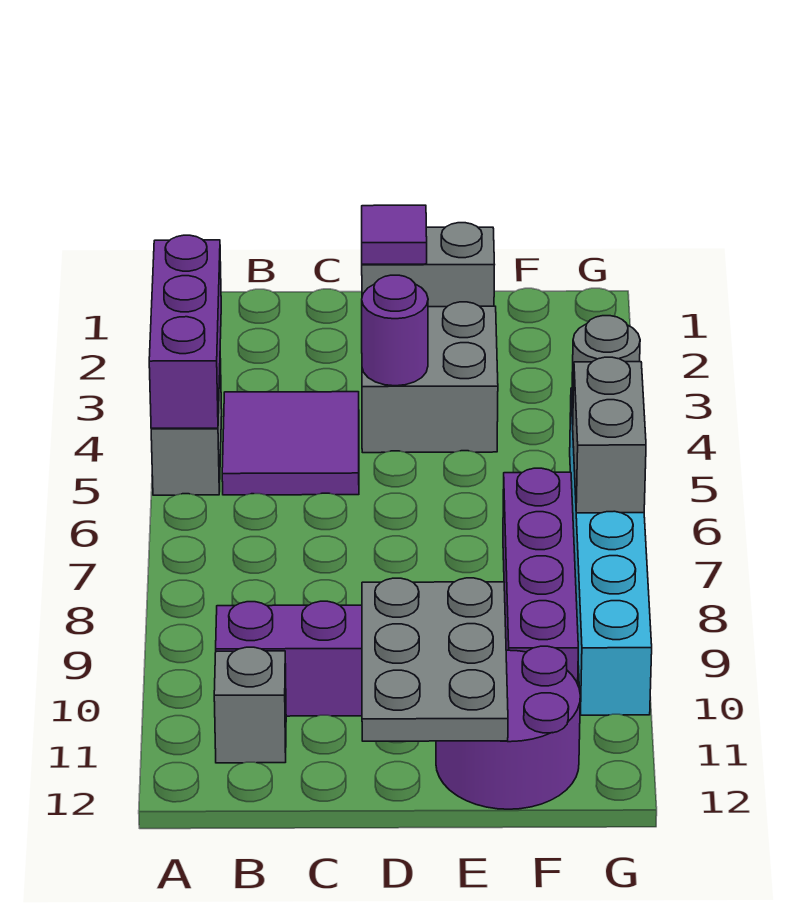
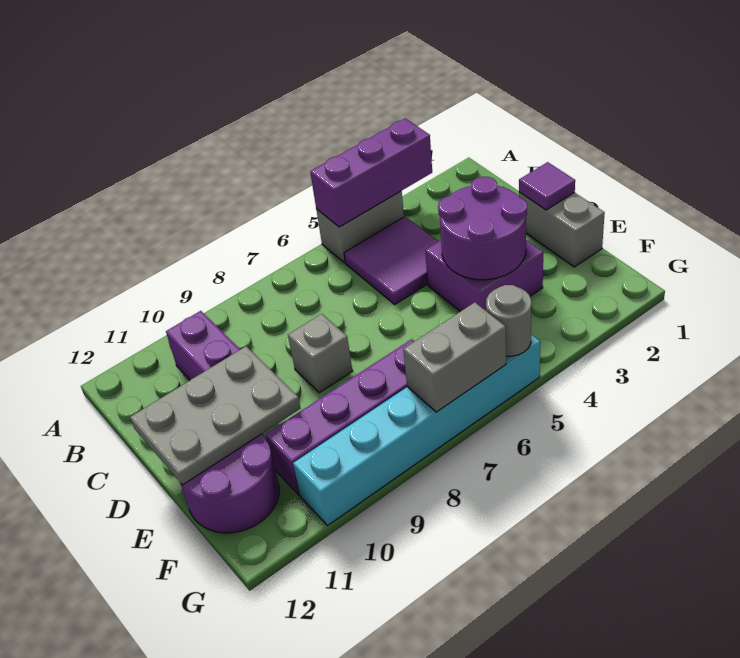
grey 1x1 brick [214,647,286,763] -> grey 1x1 brick moved to [288,314,352,393]
grey 2x2 brick [362,302,498,453] -> purple 2x2 brick [425,240,543,312]
purple 1x1 round brick [362,275,428,386] -> purple 2x2 round brick [438,177,527,280]

